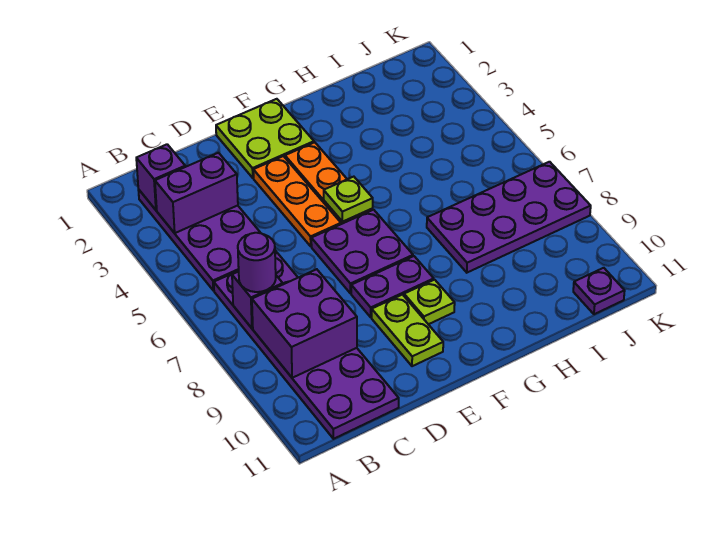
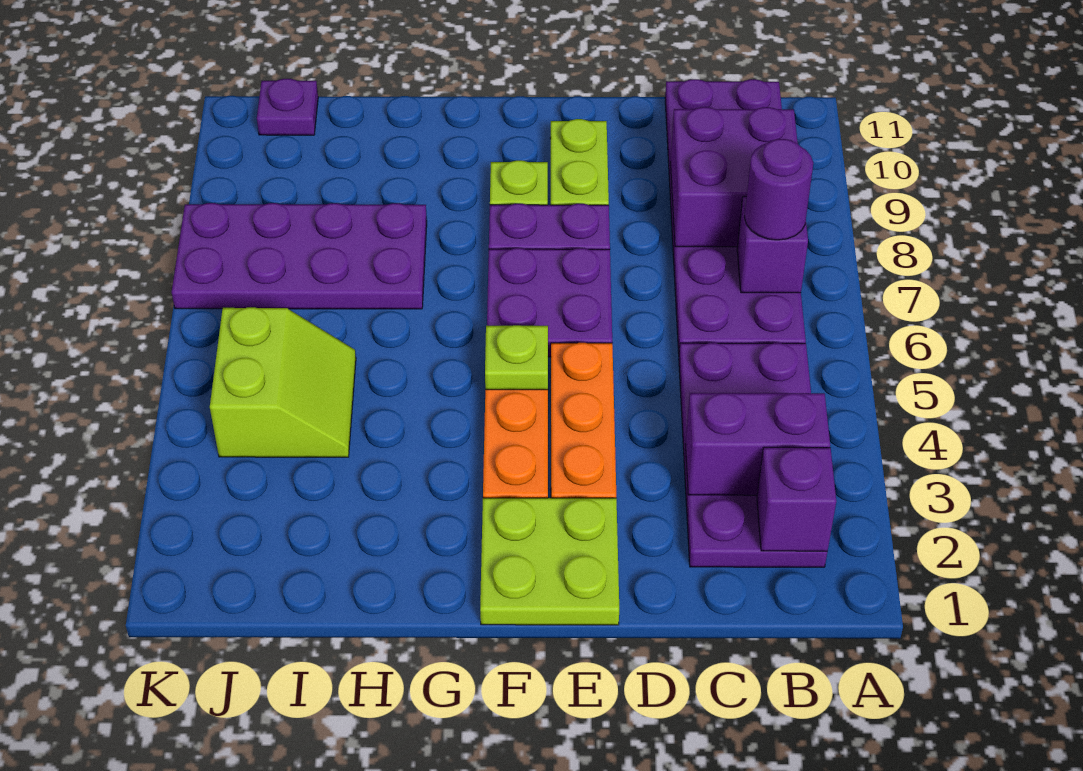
none -> lime 2x2 slope [210,307,356,457]

